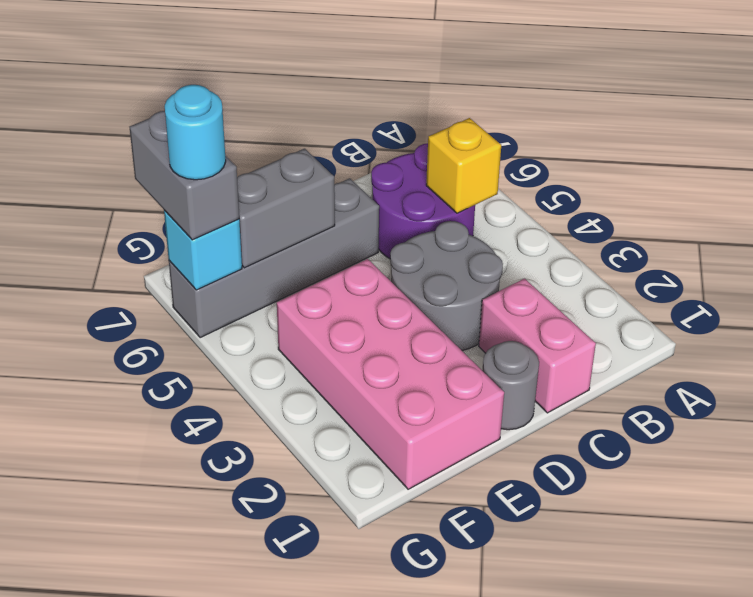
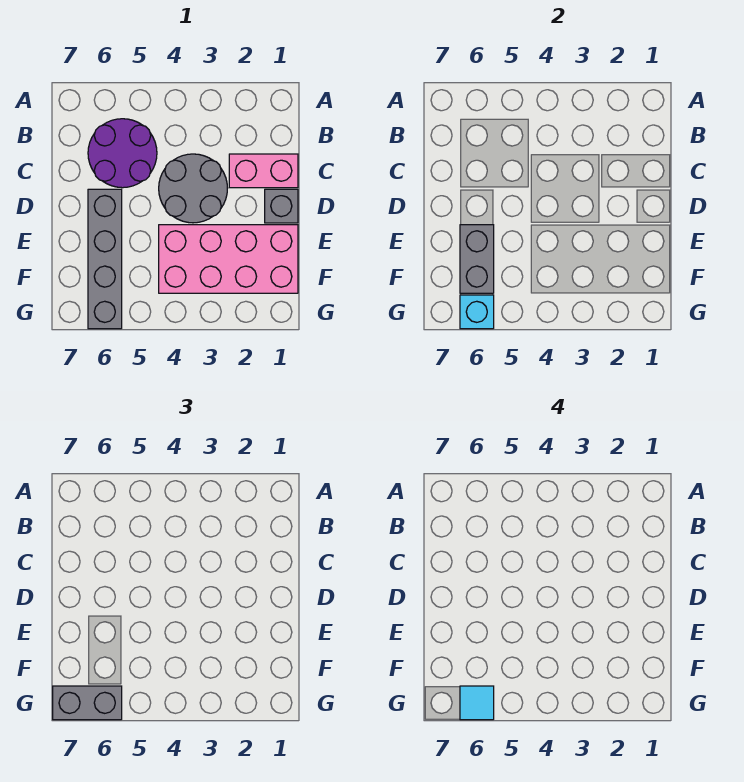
yellow 1x1 brick [426,118,501,213] -> none
grey 1x1 round brick [482,341,539,430] -> grey 1x1 brick [265,189,298,223]
cyan 1x1 round brick [165,85,226,180] -> cyan 1x1 tile [460,686,494,720]

